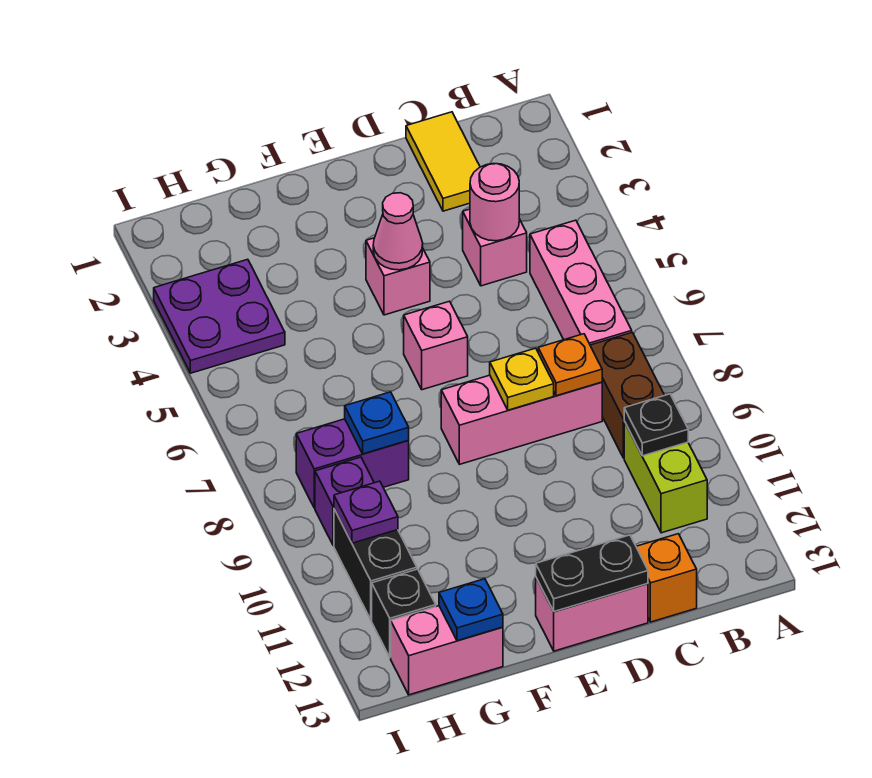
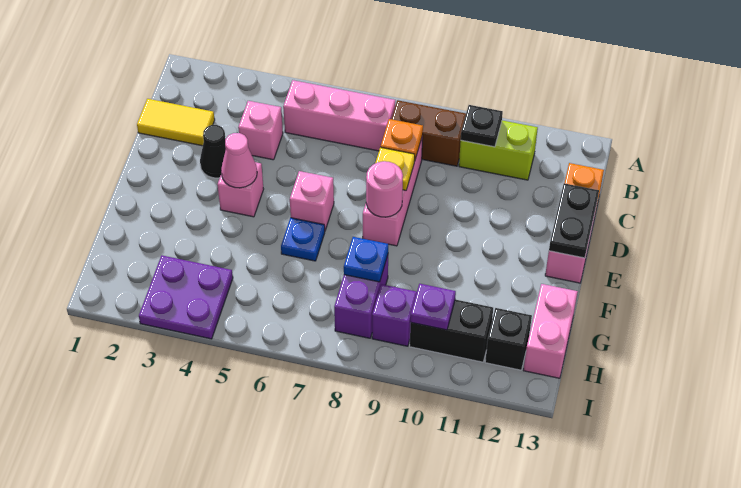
pink 1x1 round brick [470,164,519,241] -> pink 1x1 round brick moved to [366,161,403,217]
none -> black 1x1 cone [200,125,226,178]
blue 1x1 plate [439,579,503,641] -> blue 1x1 plate moved to [281,218,325,261]

